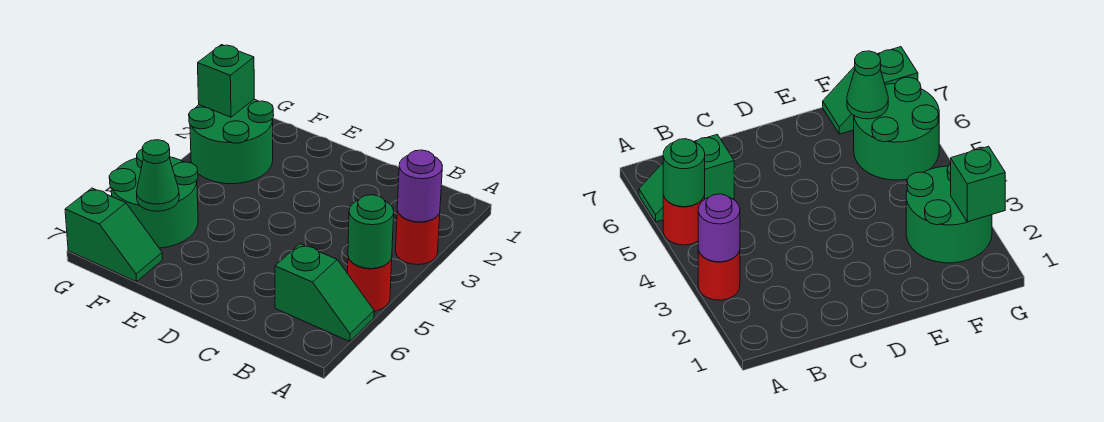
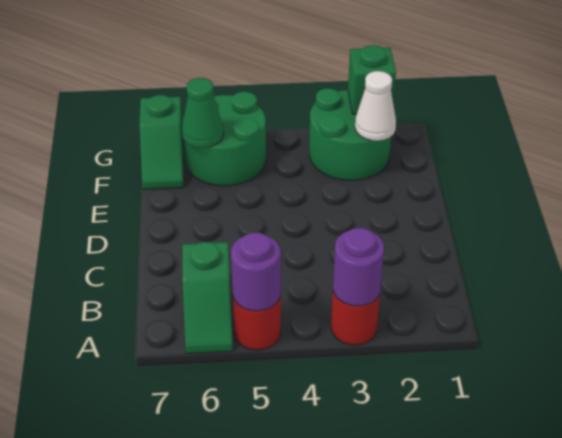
green 1x1 round brick [348,195,394,269] -> purple 1x1 round brick [231,232,281,311]
none -> white 1x1 cone [355,71,396,141]

